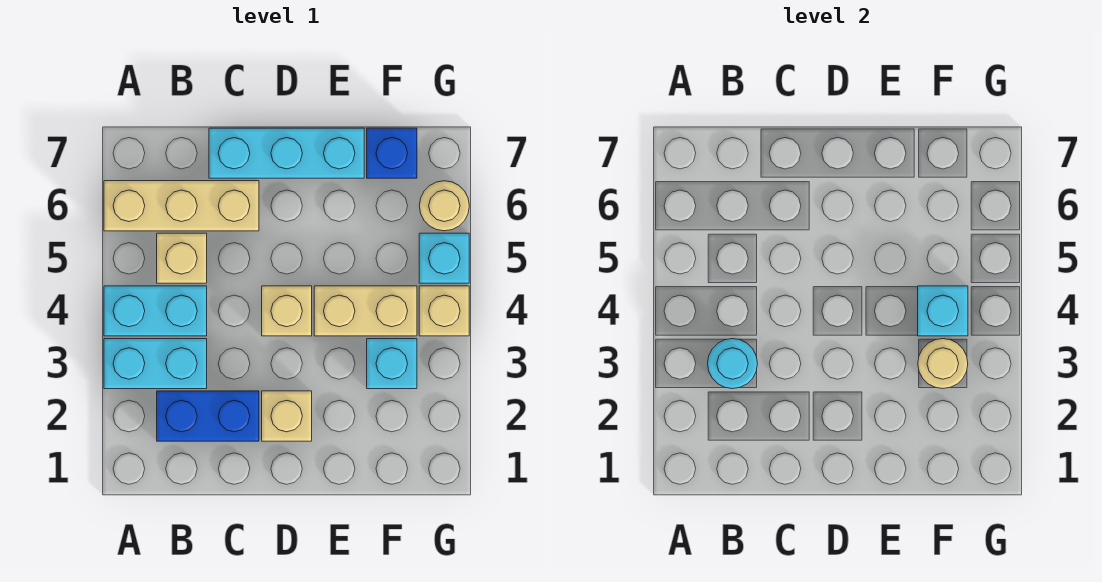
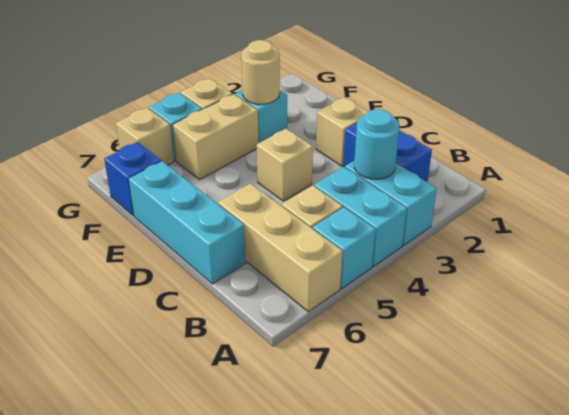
tan 1x2 brick [314,286,417,336] -> tan 1x2 brick turned to [173,94,259,179]
cyan 1x1 brick [918,286,968,336] -> cyan 1x1 brick moved to [313,207,376,289]
tan 1x1 round brick [419,181,469,231] -> tan 1x1 brick [116,108,174,165]

